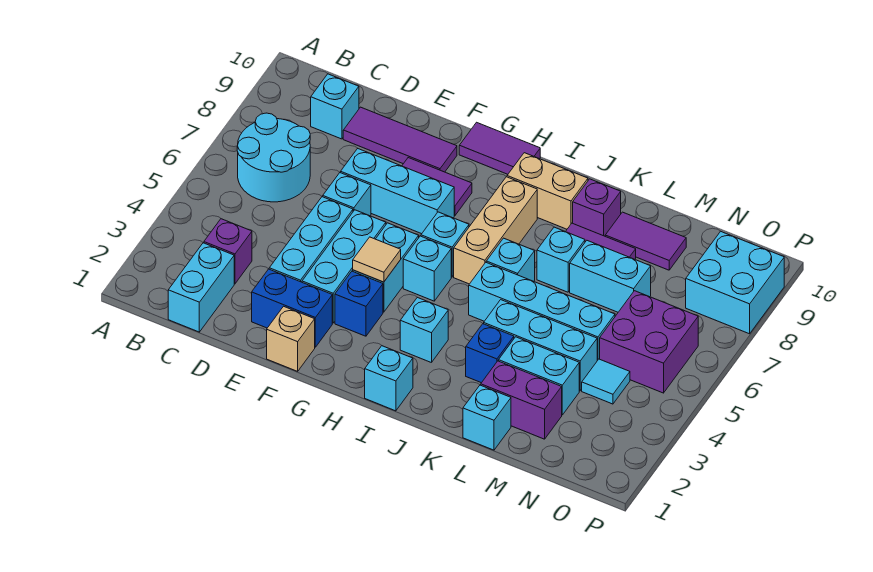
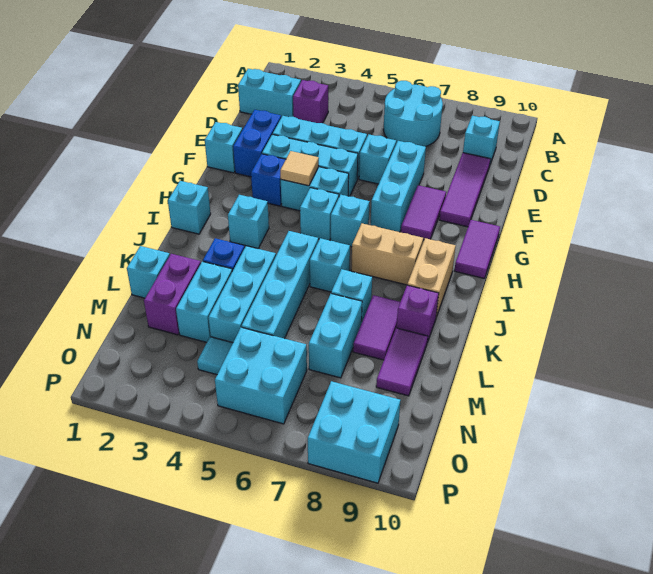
tan 1x1 brick [267,306,315,371] -> cyan 1x1 brick [205,122,242,173]
tan 1x3 brick [454,177,537,284] -> tan 1x2 brick [351,223,423,285]
purple 2x2 brick [600,291,698,393] -> cyan 2x2 brick [215,327,307,424]

